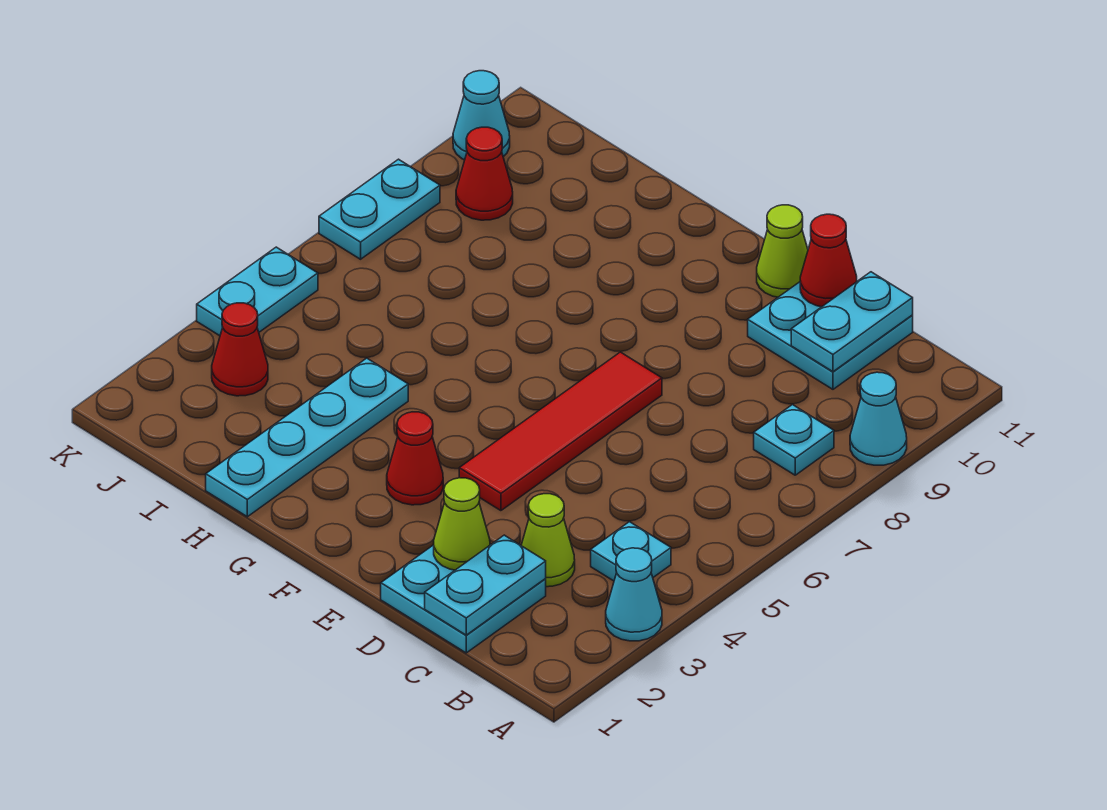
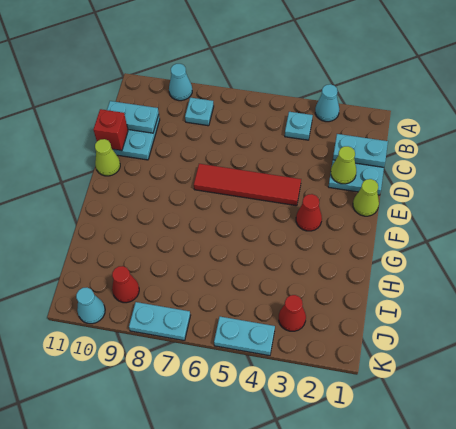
lime 1x1 cone [521,494,575,587] -> lime 1x1 cone moved to [353,179,379,216]
red 1x1 cone [800,214,857,307] -> red 1x1 brick [93,109,128,151]
cyan 1x4 plate [206,358,408,517] -> none

